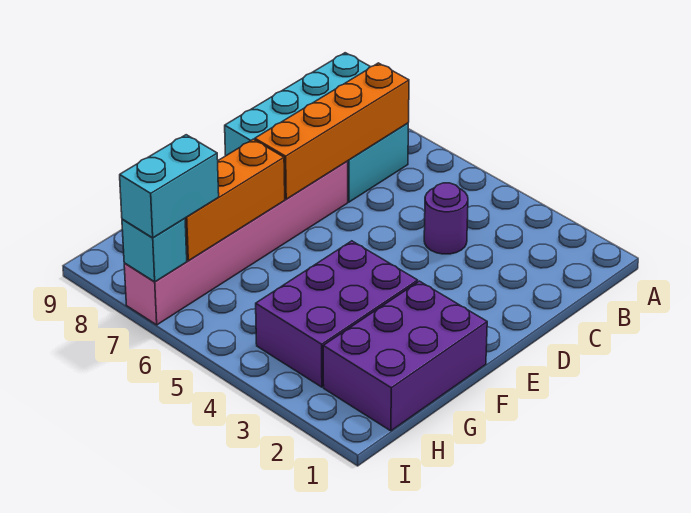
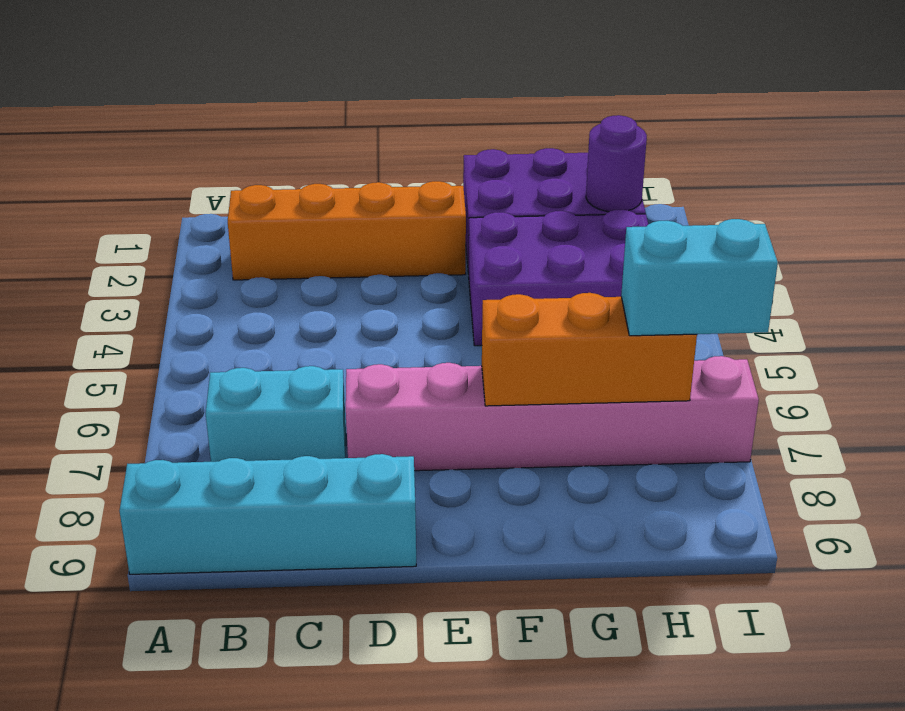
orange 1x4 brick [255,63,409,199] -> orange 1x4 brick moved to [228,181,466,280]
purple 1x1 round brick [424,183,468,254] -> purple 1x1 round brick moved to [586,115,647,212]
cyan 1x1 brick [122,218,187,282] -> none

